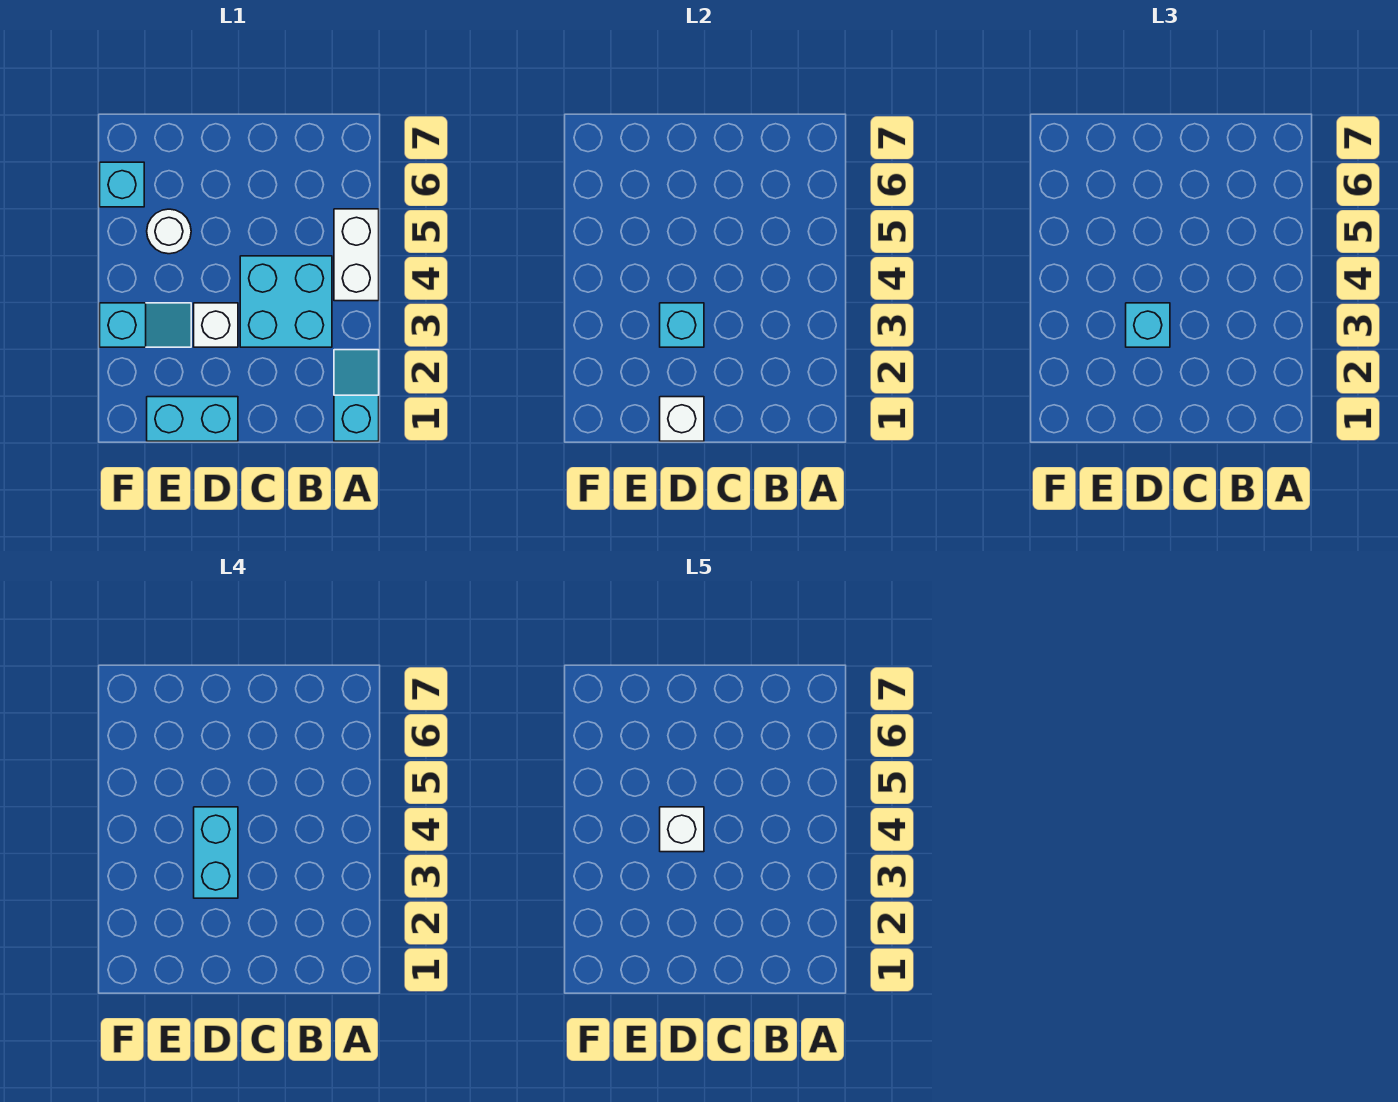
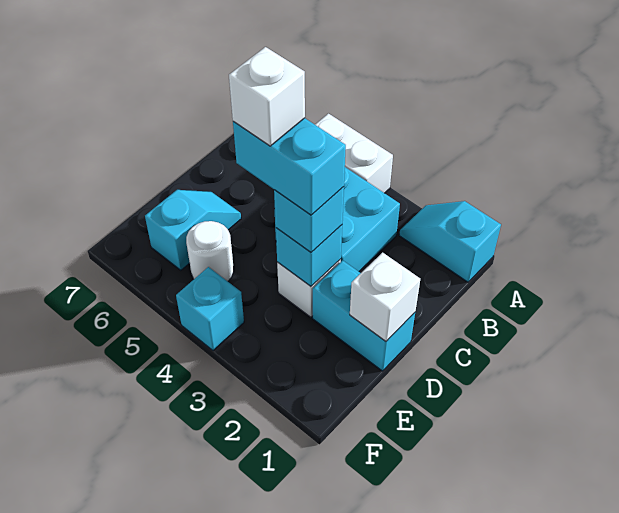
cyan 1x2 brick [147,397,238,441] -> cyan 1x2 brick turned to [313,260,415,371]
cyan 1x2 slope [100,303,191,347] -> cyan 1x2 slope moved to [145,190,241,270]
cyan 1x1 brick [100,162,144,207] -> cyan 1x1 brick moved to [176,267,244,351]

